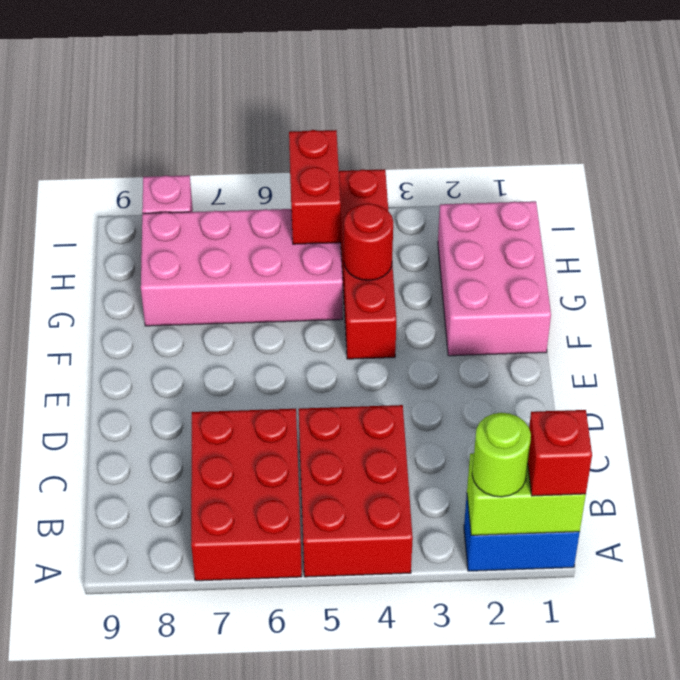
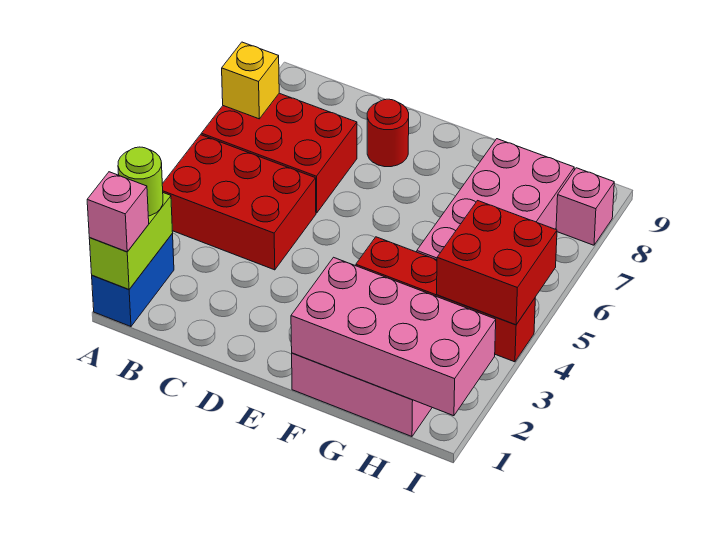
red 1x1 brick [528,410,592,496] -> pink 1x1 brick [87,172,149,252]
none -> yellow 1x1 brick [222,42,279,119]
none -> pink 2x4 brick [291,257,496,416]
red 1x1 round brick [344,203,393,281] -> red 1x1 round brick moved to [367,99,409,167]
red 1x2 brick [289,130,341,244] -> red 2x2 brick [437,201,557,325]

